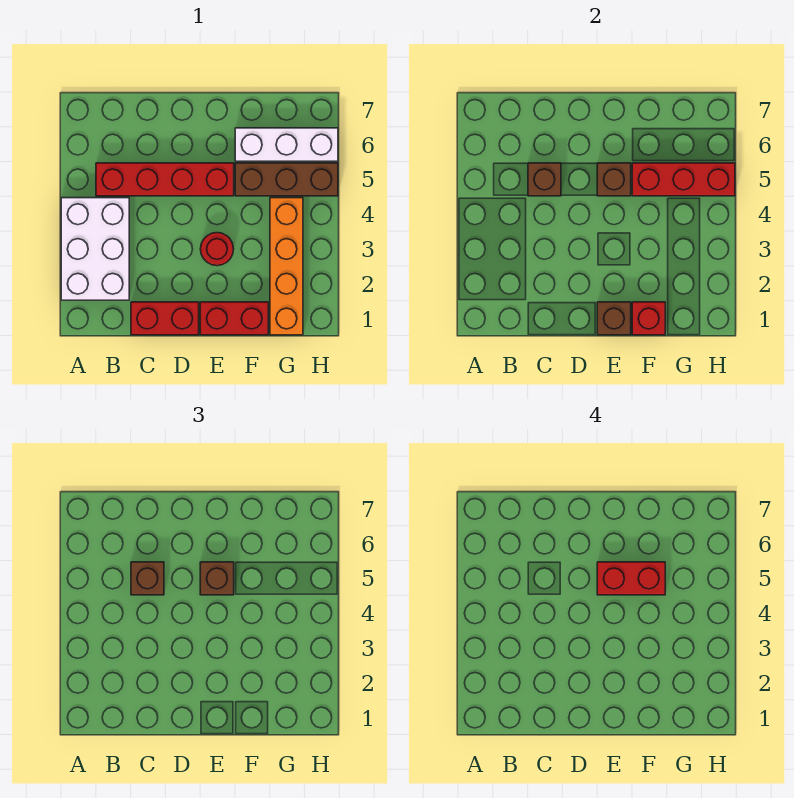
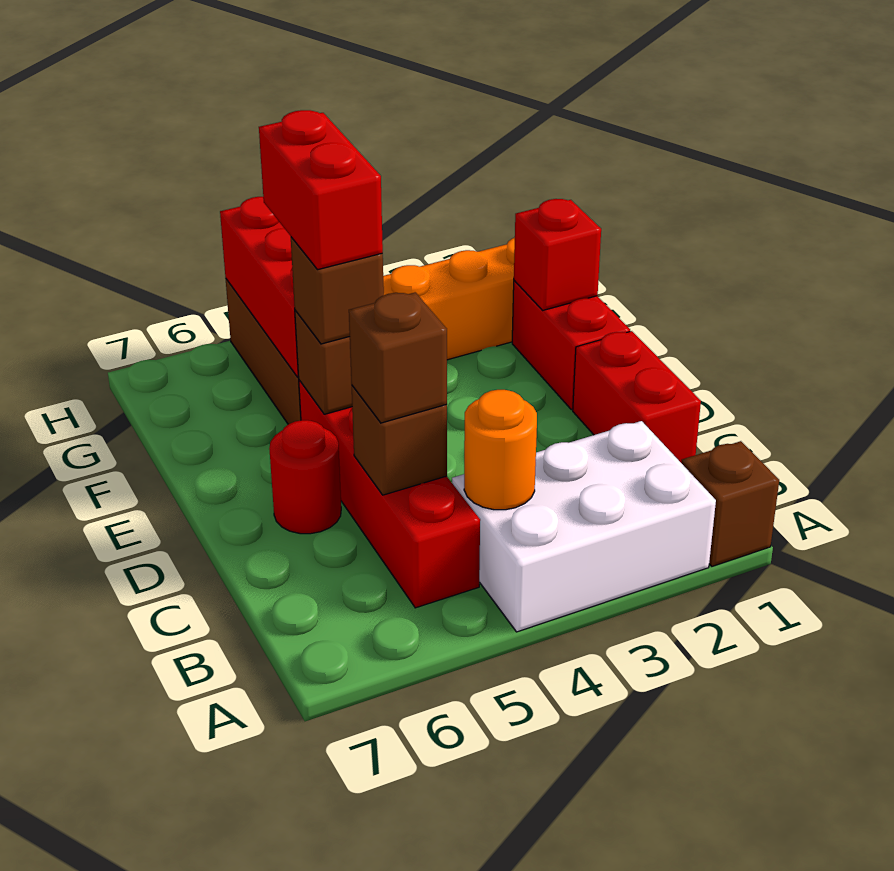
none -> orange 1x1 round brick [464,390,537,510]
brown 1x1 brick [597,302,631,335] -> brown 1x1 brick moved to [682,441,779,566]
red 1x1 round brick [201,233,233,266] -> red 1x1 round brick moved to [269,420,341,534]
white 1x3 brick [235,128,338,161] -> none

